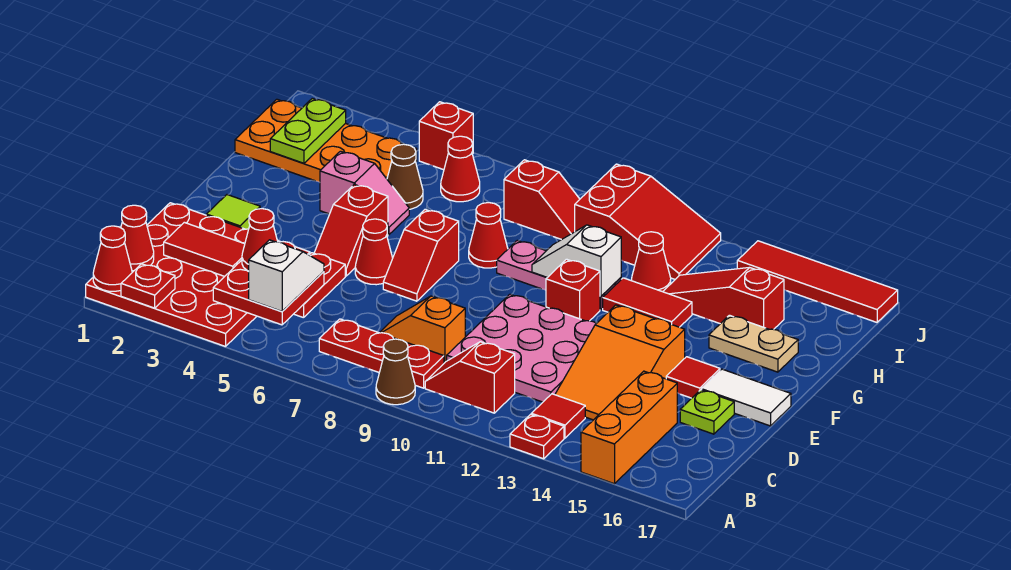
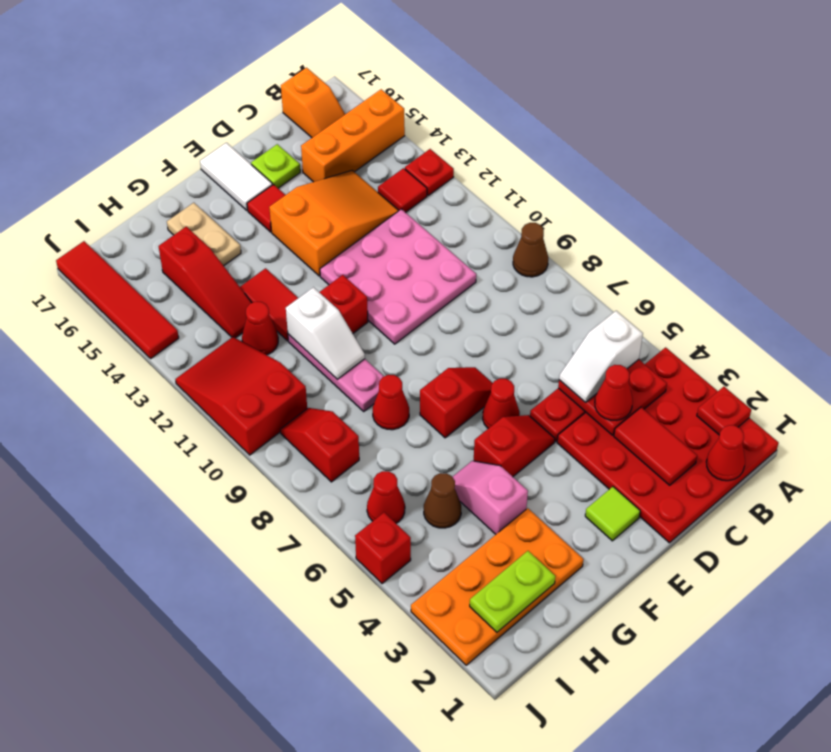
red 1x1 cone [93,226,132,291] -> none
red 1x3 plate [319,319,444,388] -> none
red 1x2 slope [425,342,515,413] -> none
orange 1x2 slope [380,296,465,363] -> orange 1x2 slope moved to [281,68,345,138]
orange 2x4 plate [235,99,417,182] -> orange 2x4 plate turned to [411,508,584,665]

